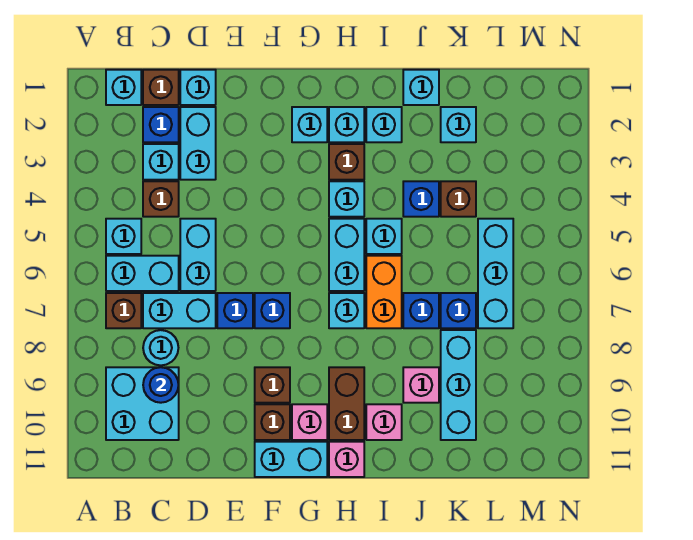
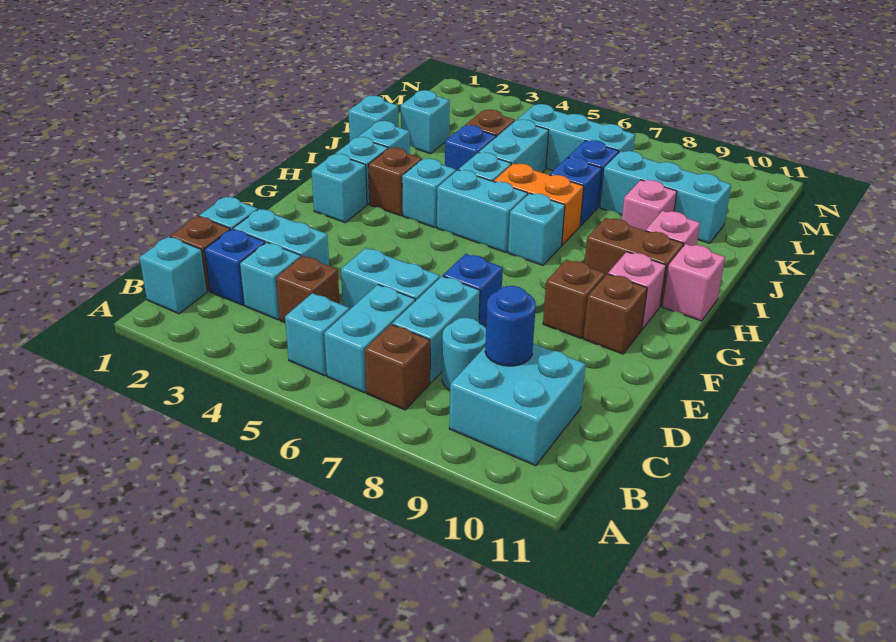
blue 1x1 brick [255,293,290,328] -> none
cyan 1x2 brick [255,442,327,477] -> cyan 1x2 brick moved to [479,119,549,173]

